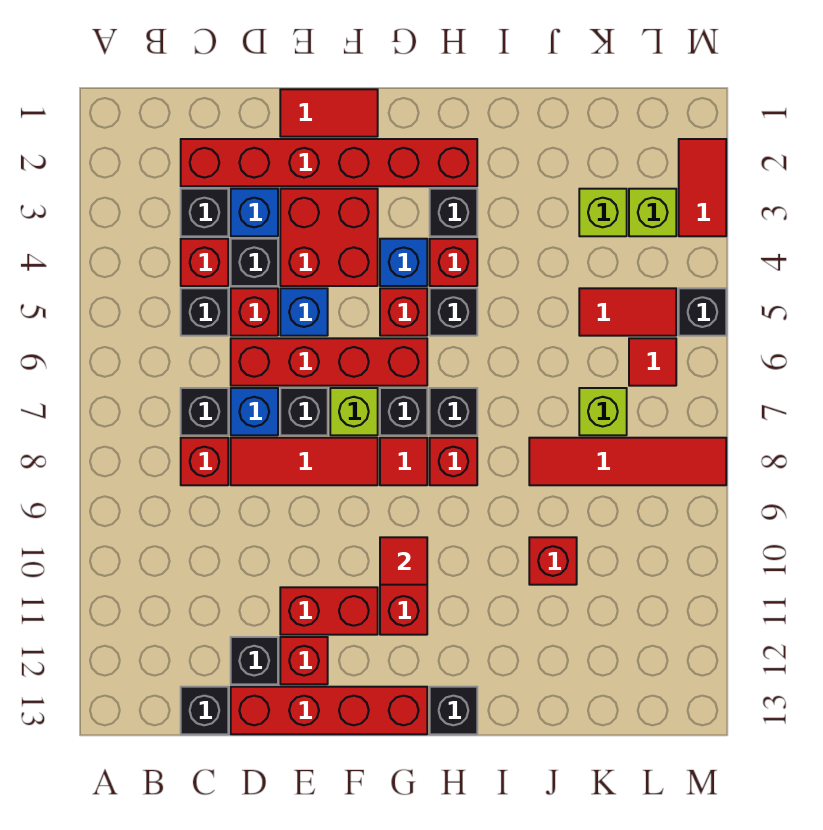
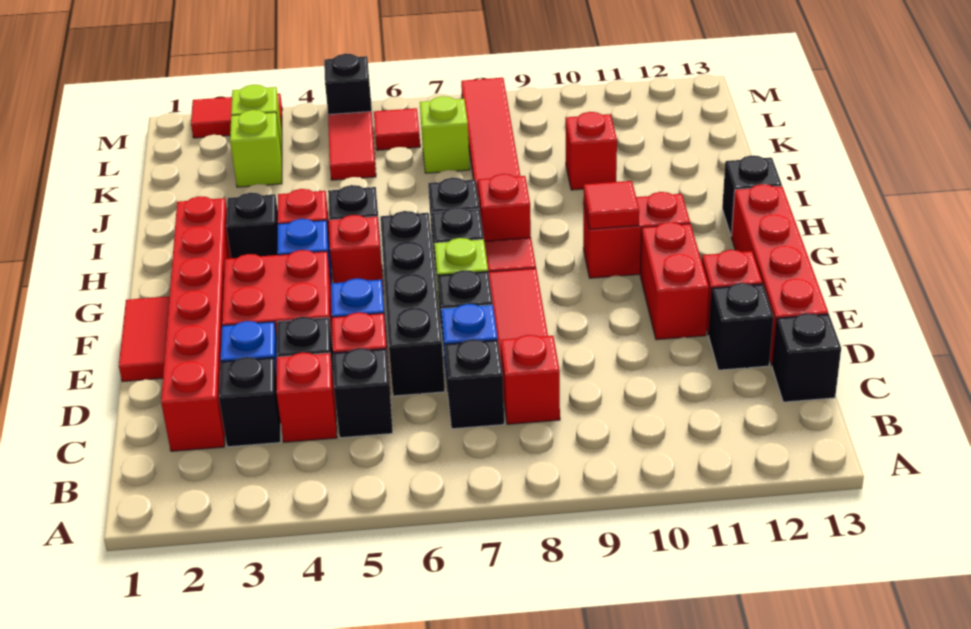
red 1x4 brick [231,338,427,386] -> black 1x4 brick [380,211,445,396]

